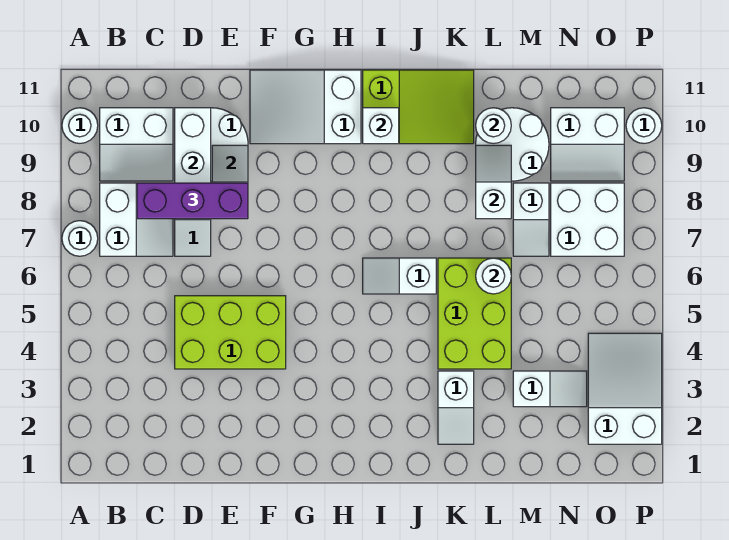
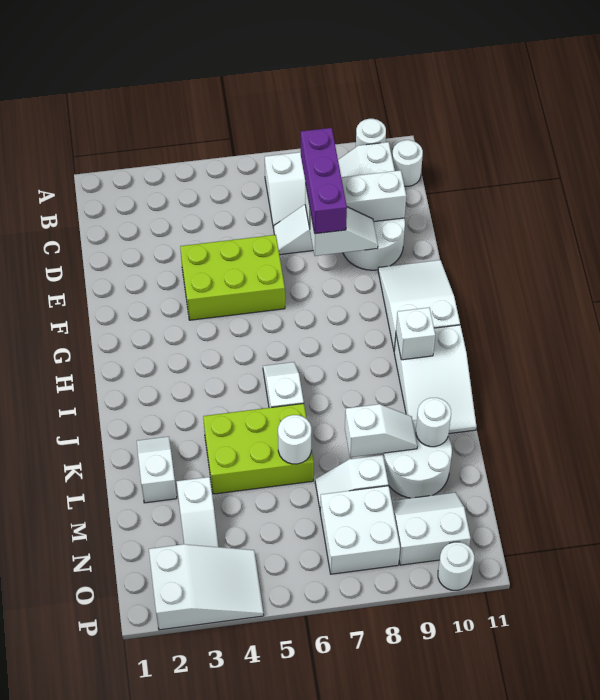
white 1x1 round brick [62,221,98,256] -> white 1x1 round brick moved to [392,140,423,186]
lime 2x3 brick [175,296,286,369] -> lime 2x3 brick turned to [180,235,285,320]
lime 2x3 slope [363,70,474,144] -> white 2x3 slope [394,325,477,434]
white 1x2 slope [438,371,474,444] -> white 1x2 slope turned to [137,437,177,503]
white 2x2 slope [551,108,624,181] -> white 2x2 slope turned to [392,492,471,565]

